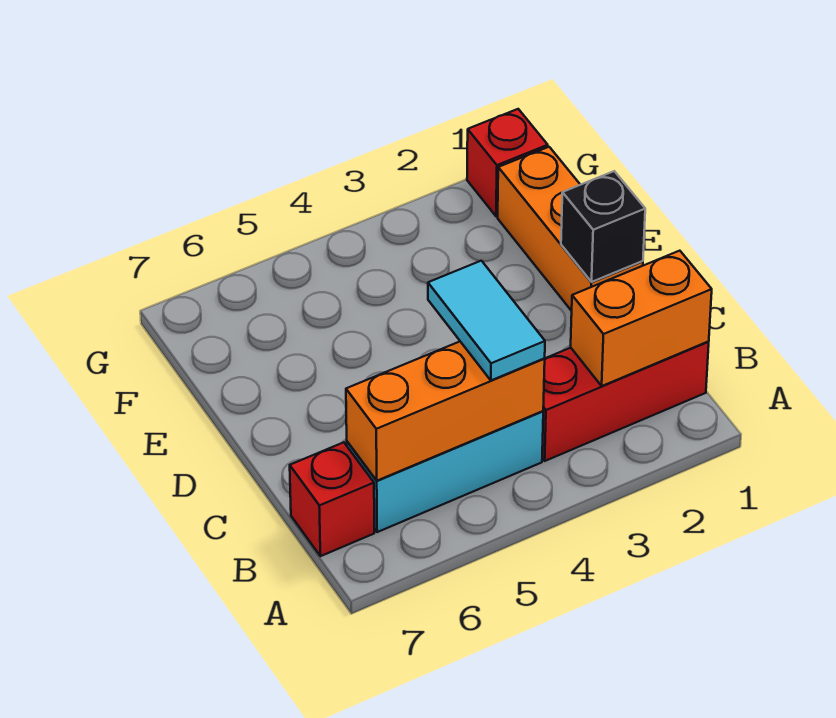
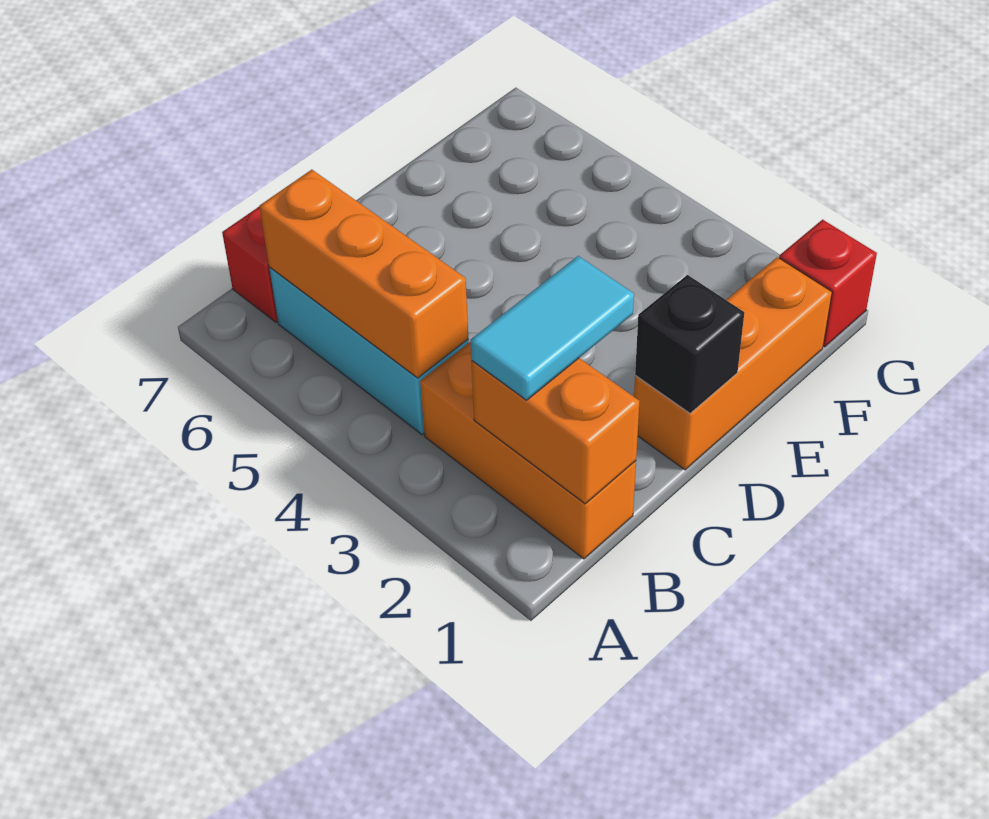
red 1x3 brick [542,342,709,461] -> orange 1x3 brick [420,342,636,559]
cyan 1x2 tile [428,261,545,380] -> cyan 1x2 tile moved to [470,256,634,400]

